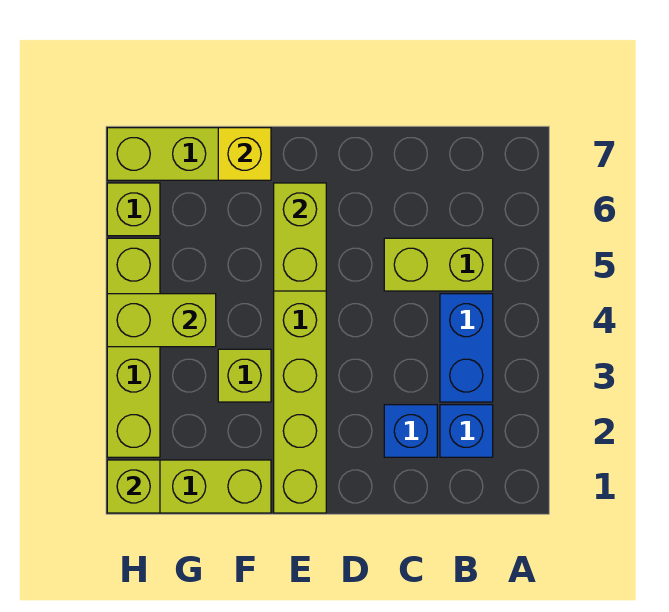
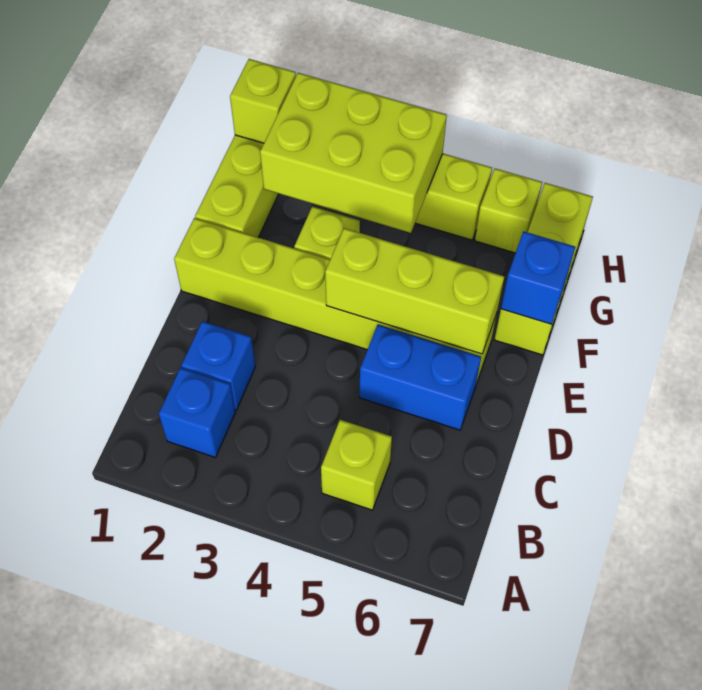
blue 1x2 brick [440,294,493,402] -> blue 1x2 brick moved to [360,325,481,430]
lime 1x2 brick [384,238,493,291] -> lime 1x1 brick [321,420,392,510]
lime 1x2 brick [274,183,326,291] -> lime 1x3 brick [325,228,504,354]
yellow 1x1 brick [218,128,271,180] -> blue 1x1 brick [501,231,575,324]
lime 1x2 brick [107,294,216,347] -> lime 2x3 brick [260,73,447,233]

